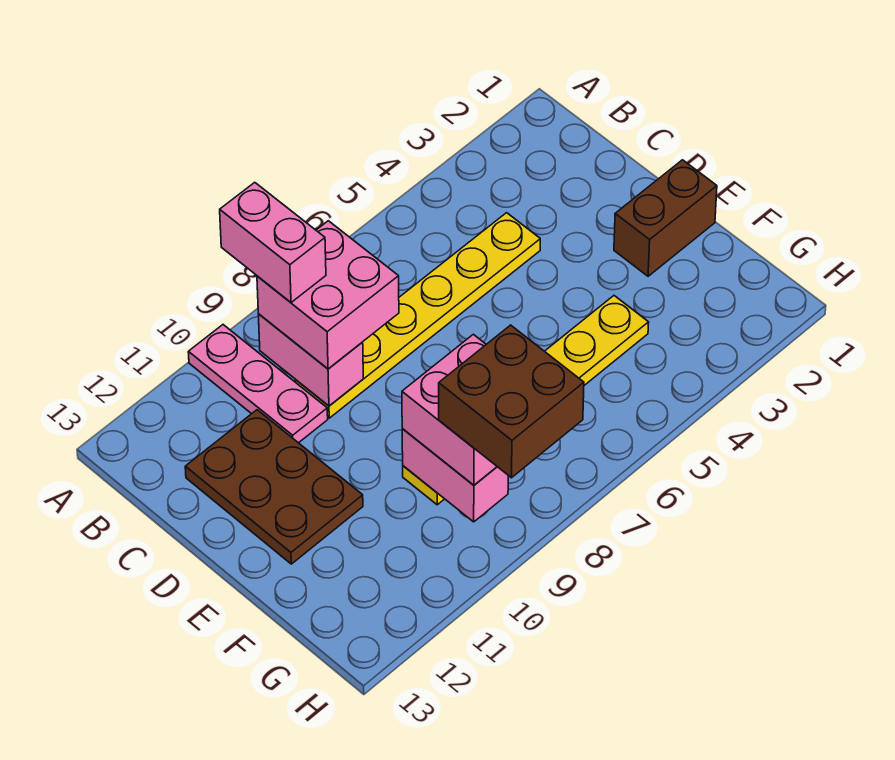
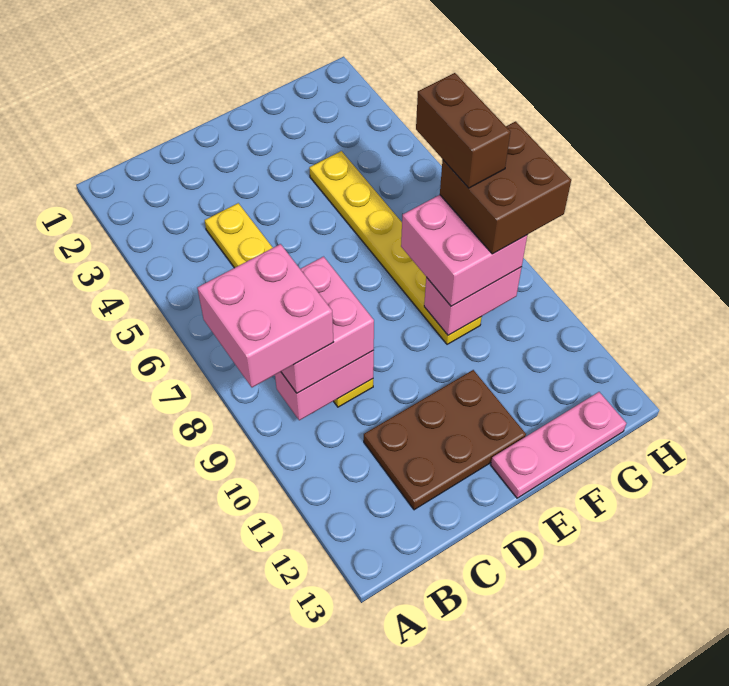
pink 1x2 brick [220,182,326,302] -> pink 2x2 brick [197,244,333,387]
pink 1x3 plate [188,325,328,443] -> pink 1x3 plate moved to [491,392,626,498]
brown 1x2 brick [614,160,717,276] -> brown 1x2 brick moved to [416,73,510,188]

